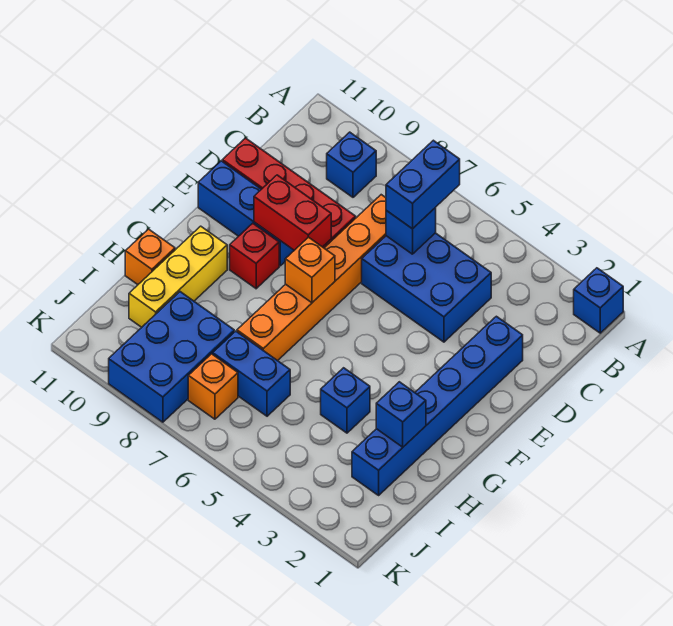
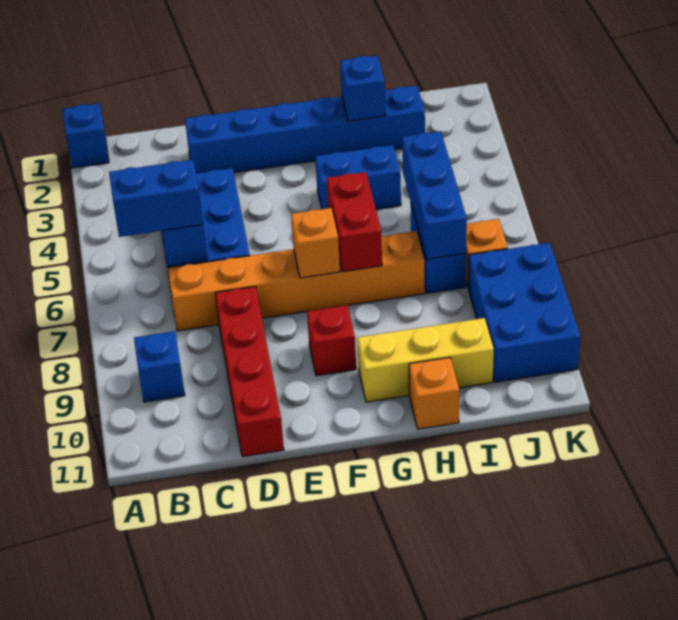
red 1x2 brick [254,175,331,250] -> red 1x2 brick moved to [327,172,382,272]
blue 1x3 brick [198,161,294,266] -> blue 1x3 brick moved to [402,131,467,259]
blue 1x1 brick [321,368,370,433] -> blue 1x2 brick [315,145,401,209]
blue 2x3 brick [109,292,234,422] -> blue 2x3 brick turned to [468,243,580,382]

